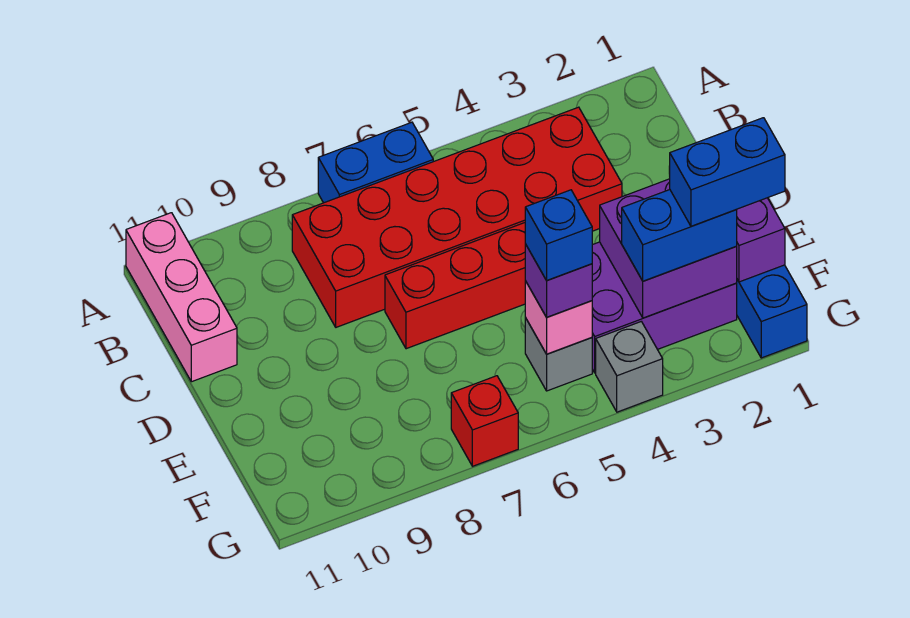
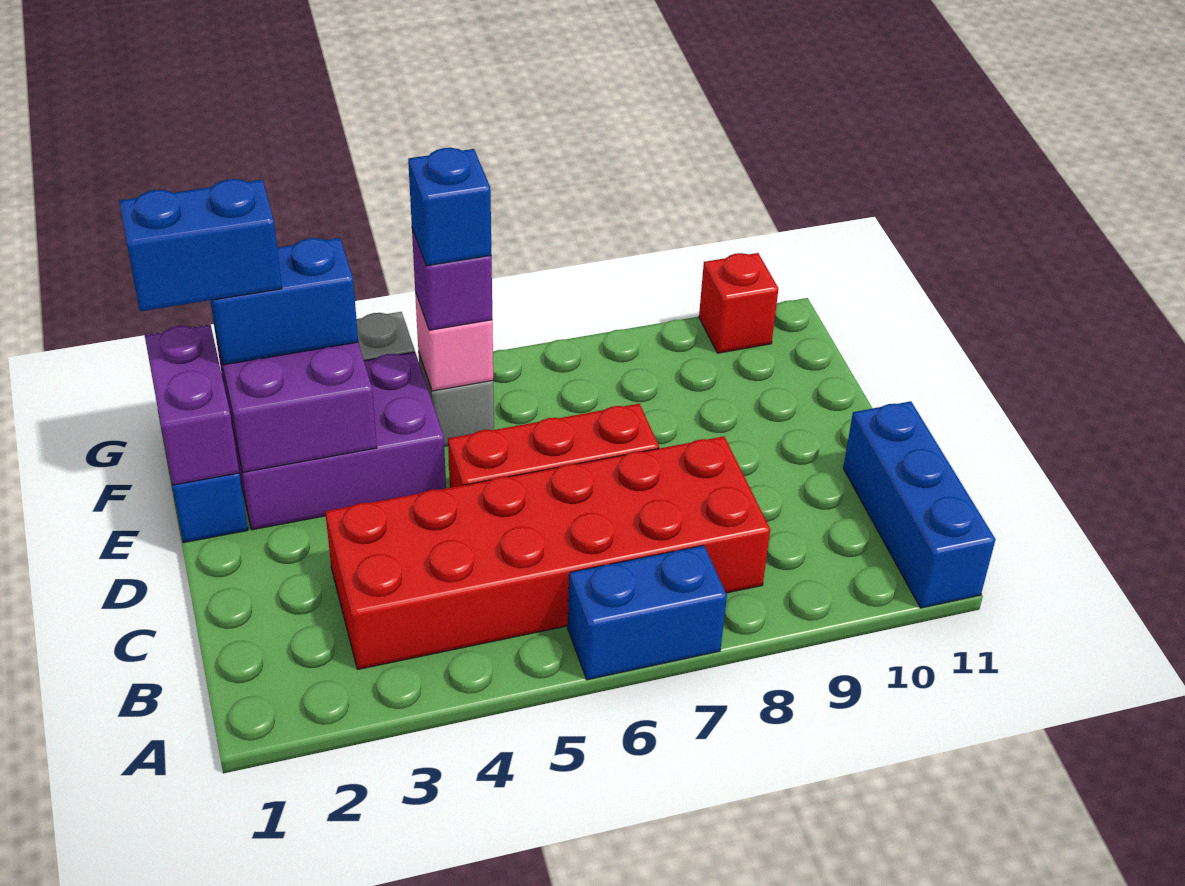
pink 1x3 brick [126,213,237,382] -> blue 1x3 brick [843,401,996,608]
red 1x1 brick [451,376,518,466] -> red 1x1 brick moved to [699,253,778,353]

